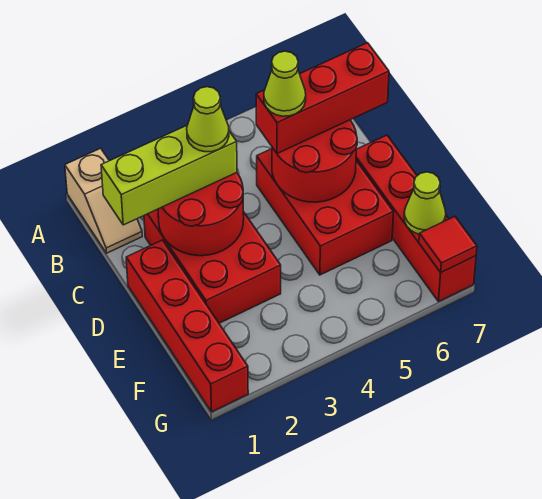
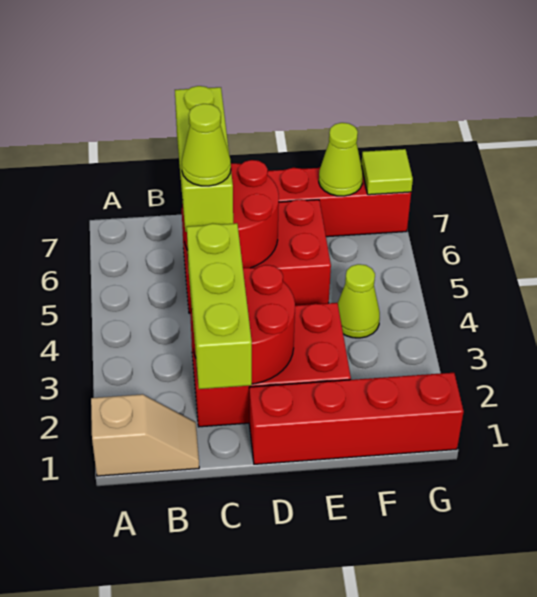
lime 1x1 cone [187,87,229,152] -> lime 1x1 cone moved to [338,264,380,338]
red 1x3 brick [256,43,389,154] -> lime 1x3 brick [175,86,233,232]
red 1x1 tile [419,216,477,272] -> lime 1x1 tile [361,149,413,195]

